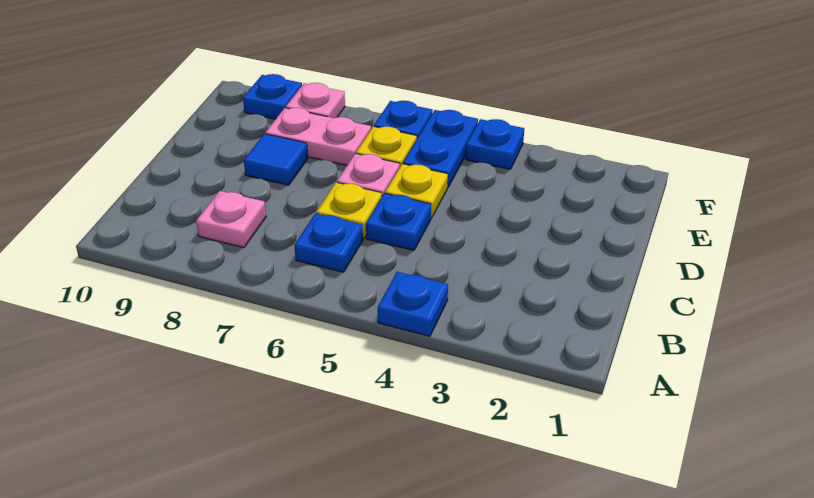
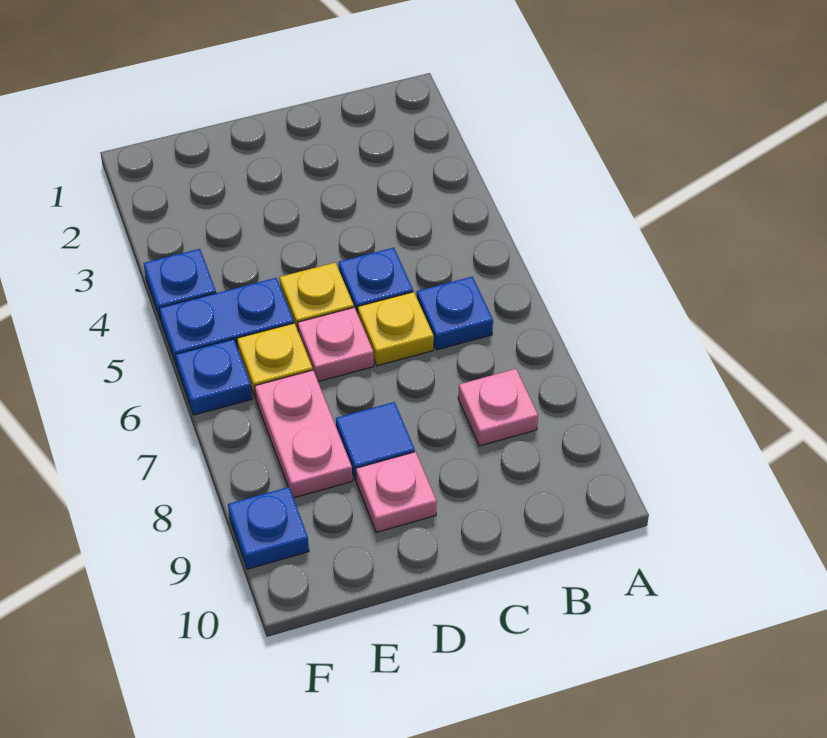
blue 1x1 plate [378,272,448,336] -> none
pink 1x1 plate [286,83,345,118] -> pink 1x1 plate moved to [356,452,437,533]

